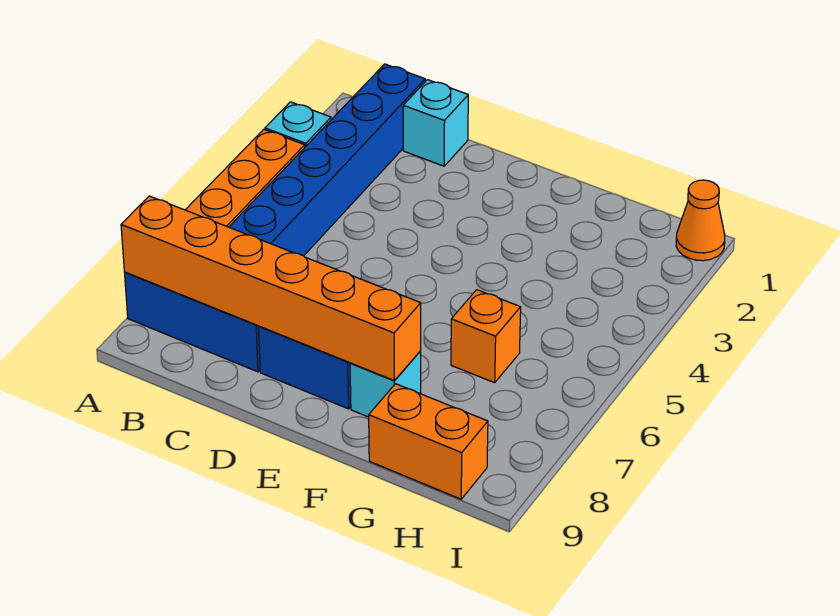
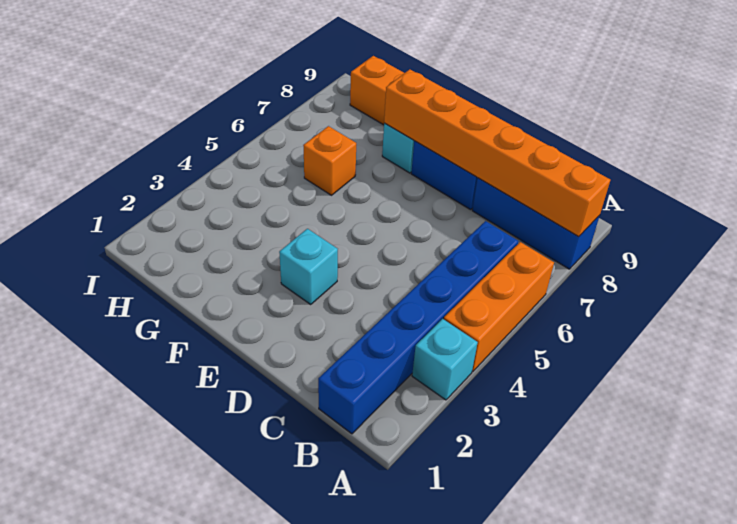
cyan 1x1 brick [403,80,468,166] -> cyan 1x1 brick moved to [279,229,338,304]
orange 1x1 cone [676,180,725,261] -> none

